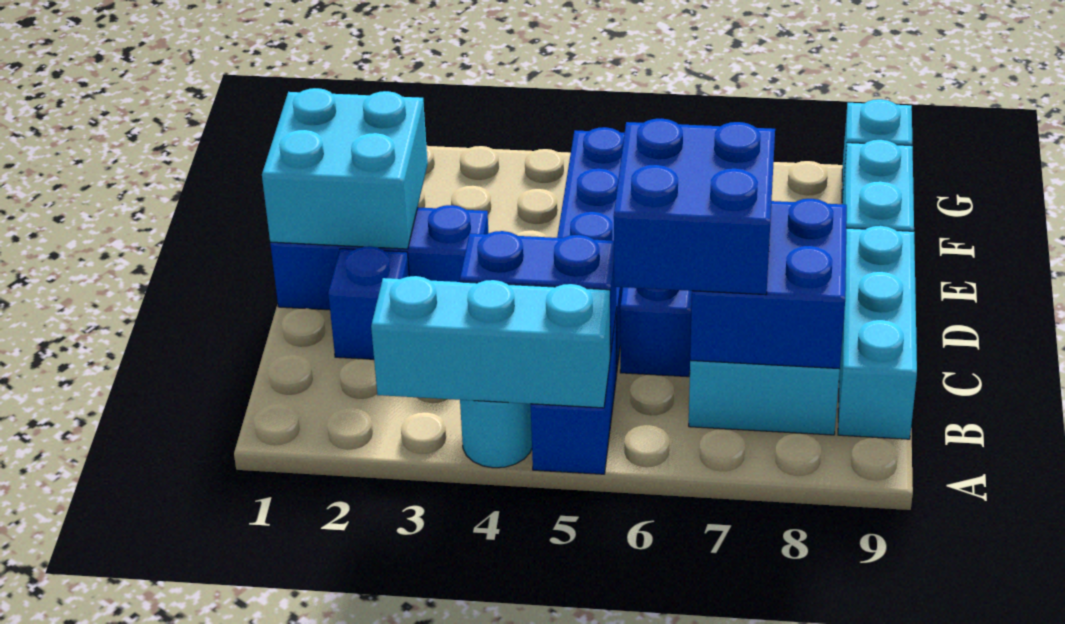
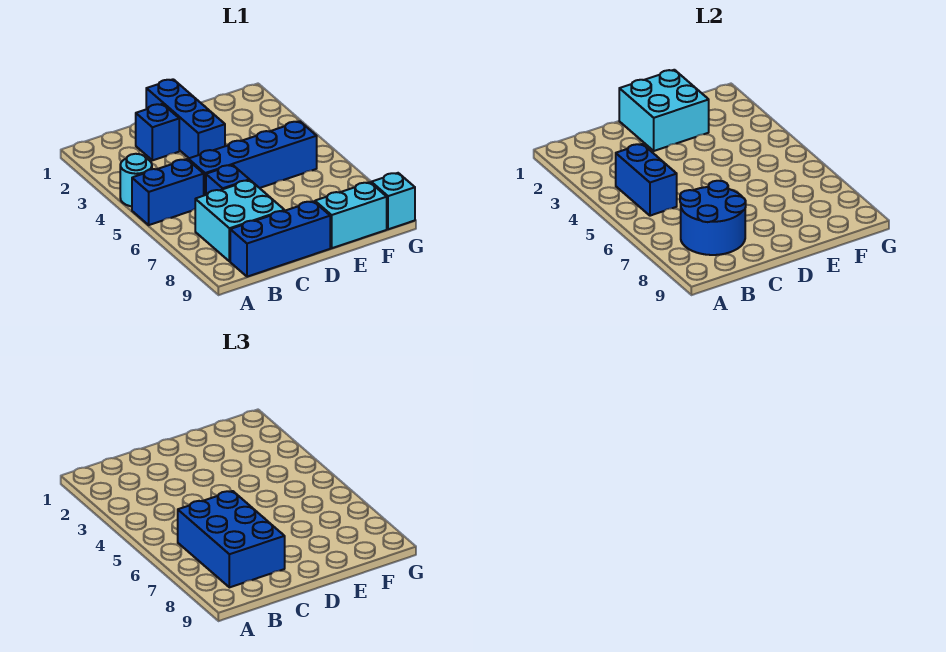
cyan 1x3 brick [371,276,610,408] -> none
blue 2x2 brick [614,118,775,295] -> blue 2x3 brick [178,491,285,587]
blue 2x2 brick [690,199,847,369] -> blue 2x2 round brick [680,181,746,255]
cyan 1x3 brick [838,226,917,439] -> blue 1x3 brick [230,201,330,277]

